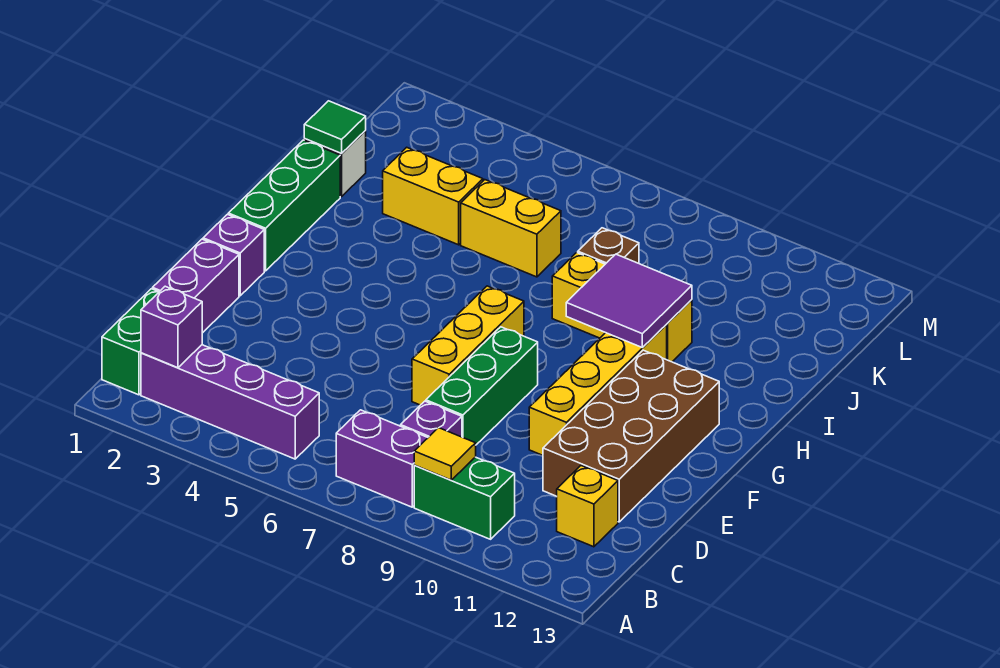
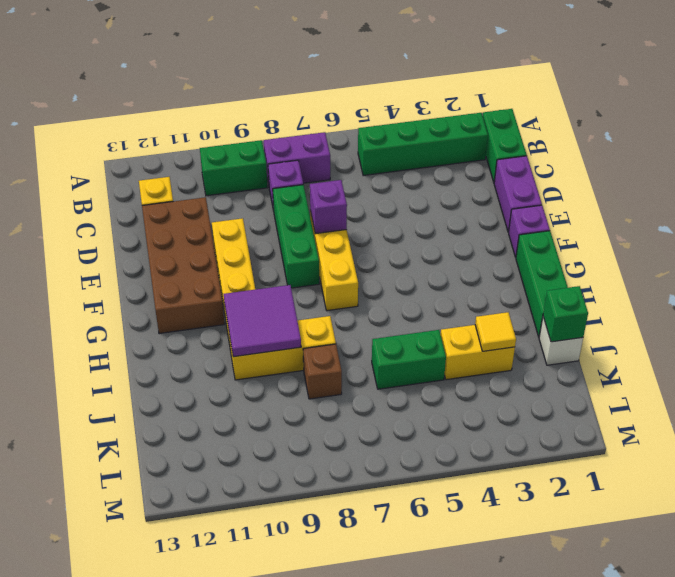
purple 1x4 brick [141,345,319,459] -> green 1x4 brick [358,113,488,176]
purple 1x1 brick [141,286,202,368] -> purple 1x1 brick moved to [310,180,347,234]
yellow 1x1 tile [414,428,476,480] -> yellow 1x1 tile moved to [475,312,516,351]
green 1x1 tile [304,101,366,153] -> green 1x1 brick [543,286,588,342]
yellow 1x2 brick [461,180,561,277] -> green 1x2 brick [372,330,446,389]

